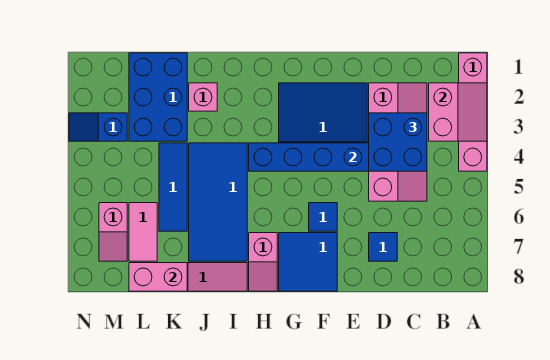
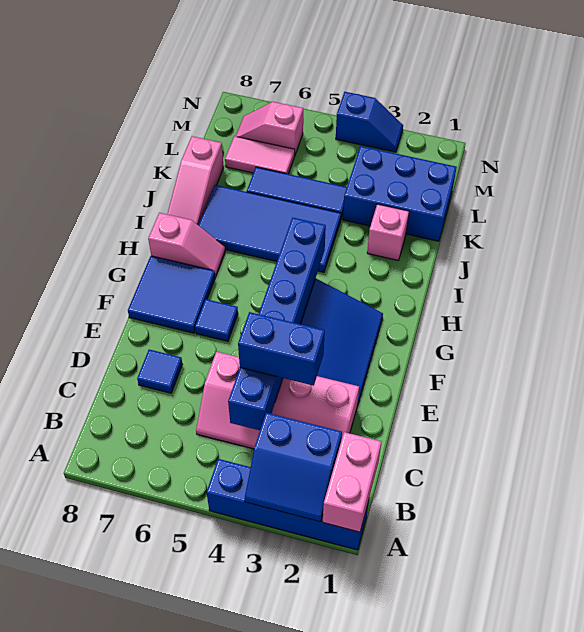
pink 1x4 brick [459,53,487,171] -> blue 1x4 brick [206,459,369,550]
pink 2x2 slope [429,83,487,141] -> blue 2x2 slope [244,413,342,522]
blue 2x2 brick [369,113,427,171] -> blue 1x2 brick [238,312,325,386]
pink 1x2 slope [249,233,277,291] -> pink 1x2 slope turned to [148,213,225,277]
pink 1x2 brick [129,263,187,291] -> pink 1x2 brick moved to [323,432,381,532]
blue 1x2 slope [69,113,127,141] -> blue 1x2 slope turned to [336,92,403,152]

